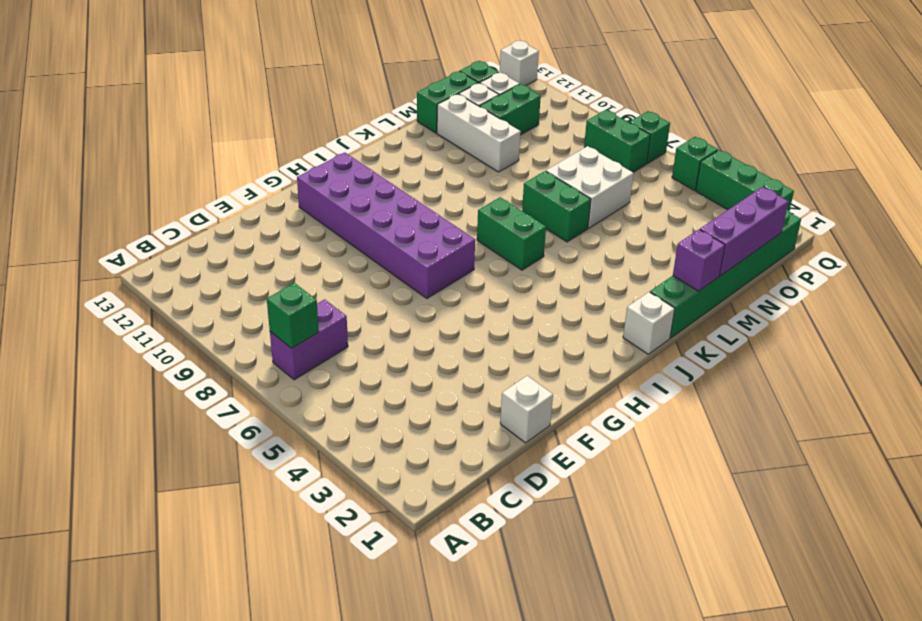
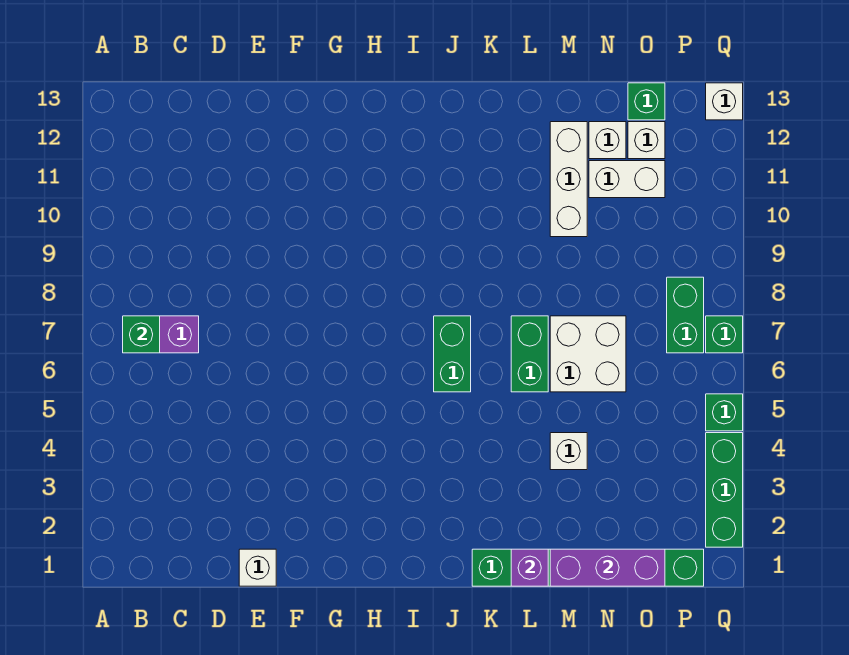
purple 2x6 brick [297,152,475,299] -> none
white 1x1 brick [623,292,675,354] -> white 1x1 brick moved to [550,433,587,470]
green 1x2 brick [417,71,478,133] -> none
green 1x2 brick [480,84,541,135] -> white 1x2 brick [589,161,665,198]

